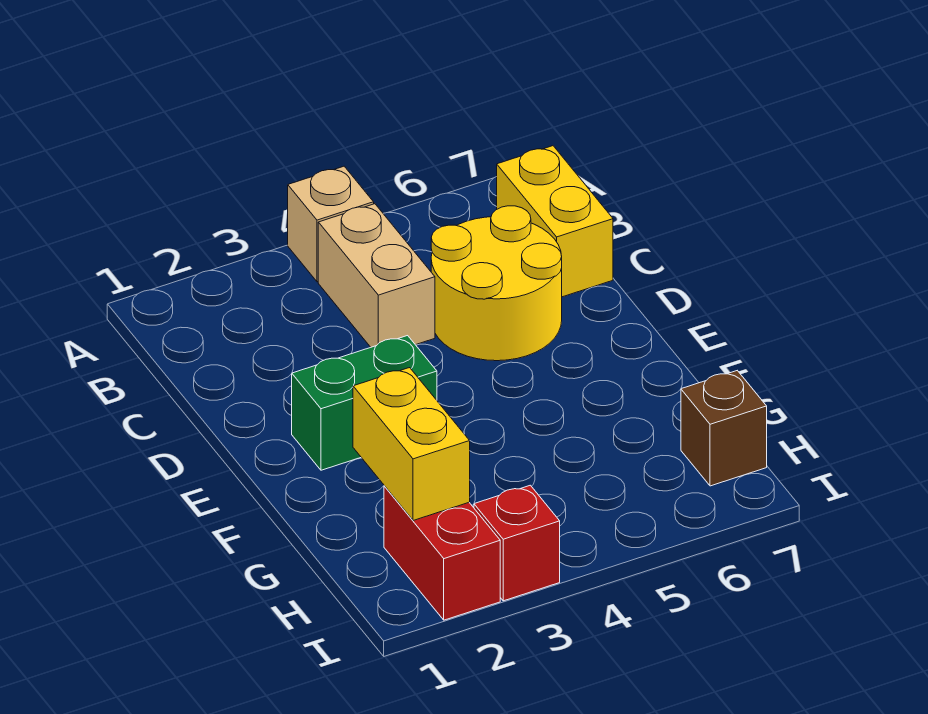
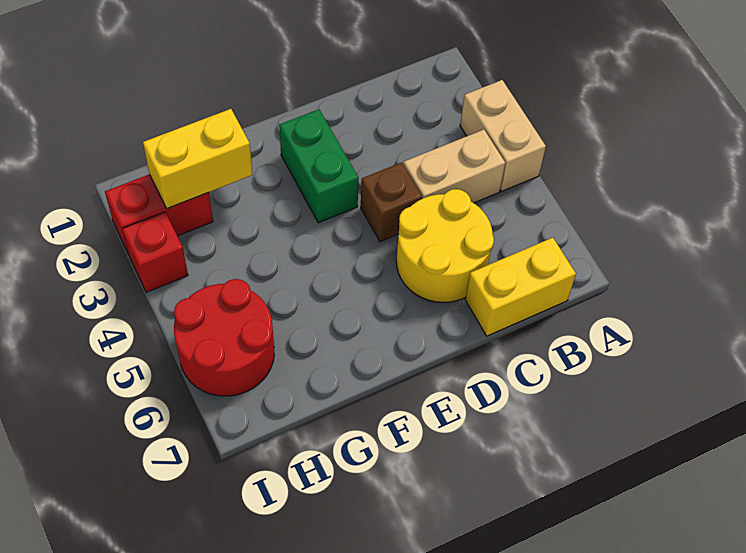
tan 1x1 brick [288,166,374,282] -> tan 1x2 brick [460,80,546,191]
none -> red 2x2 round brick [174,279,274,396]
brown 1x1 brick [681,371,767,486] -> brown 1x1 brick moved to [361,162,422,242]

